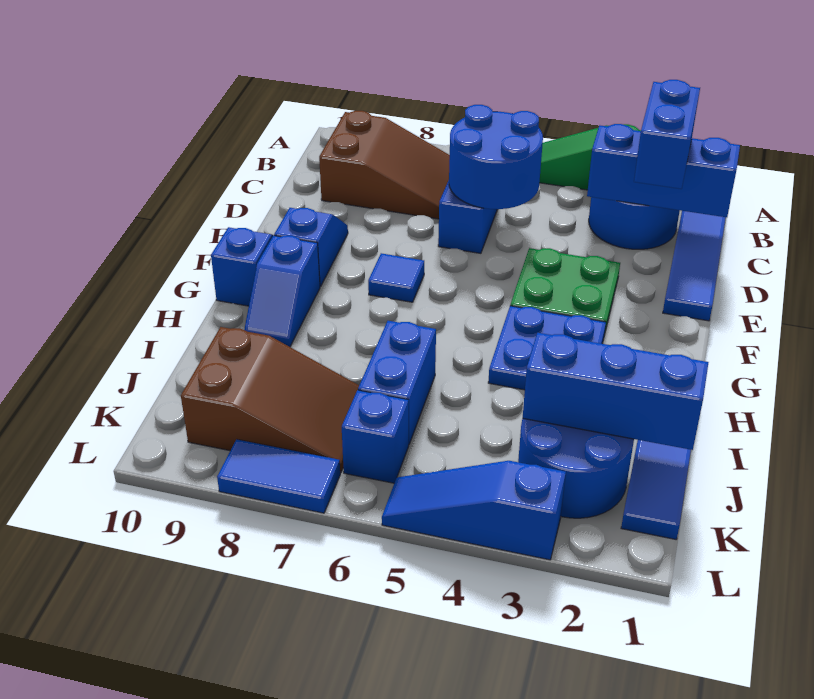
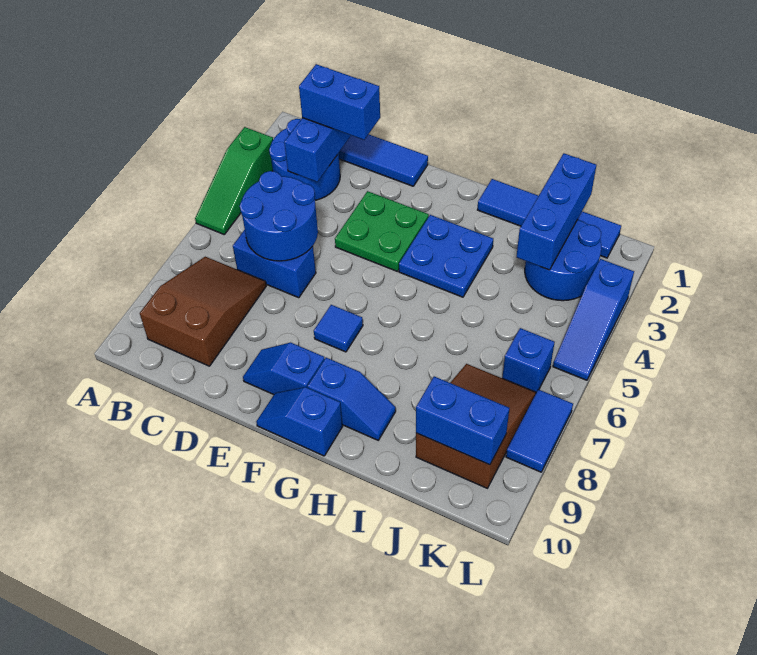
blue 1x2 brick [358,321,436,444] -> blue 1x2 brick moved to [416,376,509,465]

